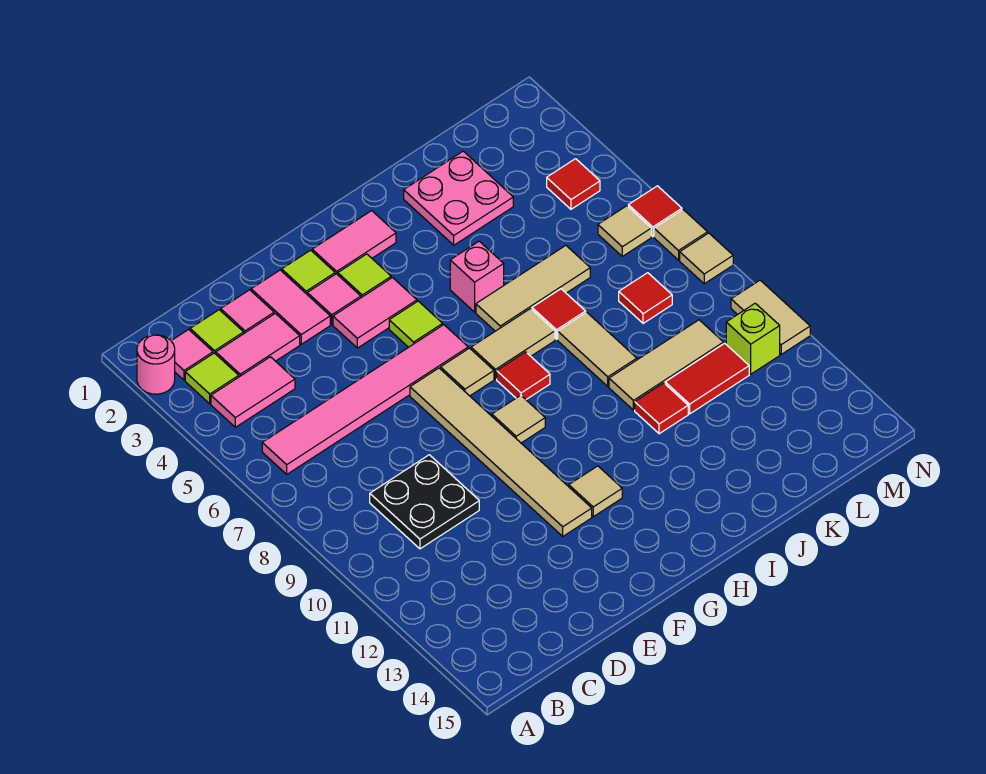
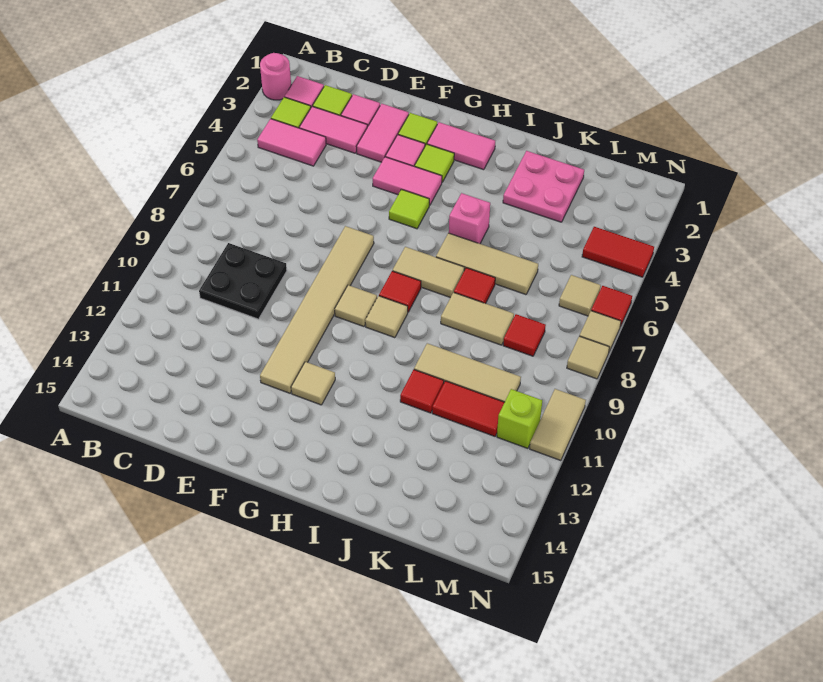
pink 1x6 tile [262,325,468,474] -> none
tan 1x1 tile [441,348,494,396] -> tan 1x1 tile moved to [365,296,408,338]
tan 1x2 tile [558,312,637,386] -> tan 1x2 tile turned to [441,293,514,345]
red 1x1 tile [547,159,600,209] -> red 1x2 tile [582,227,654,277]

